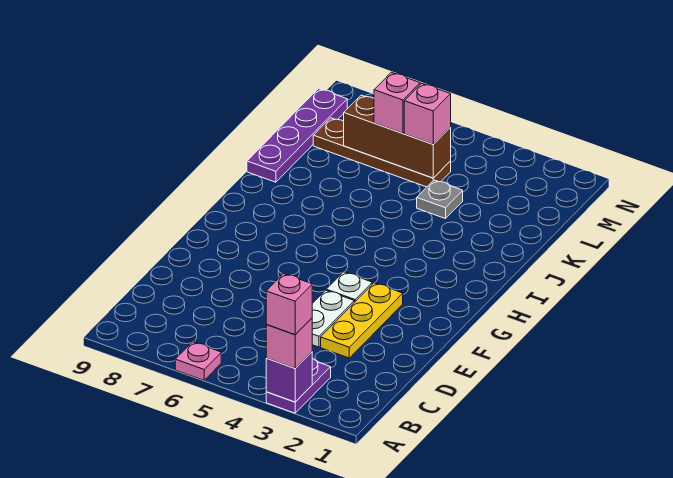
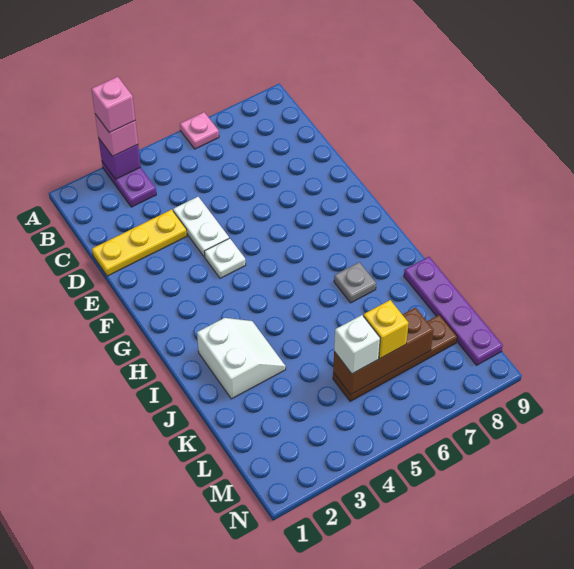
yellow 1x3 plate [321,283,403,358] -> yellow 1x3 plate turned to [92,209,187,276]
none -> white 2x2 slope [197,318,286,399]
grey 1x1 plate [417,180,463,219] -> grey 1x1 plate moved to [334,262,376,303]
pink 1x1 brick [404,83,451,144] -> white 1x1 brick [334,315,380,374]
pink 1x1 brick [374,72,420,133] -> yellow 1x1 brick [363,300,408,358]

